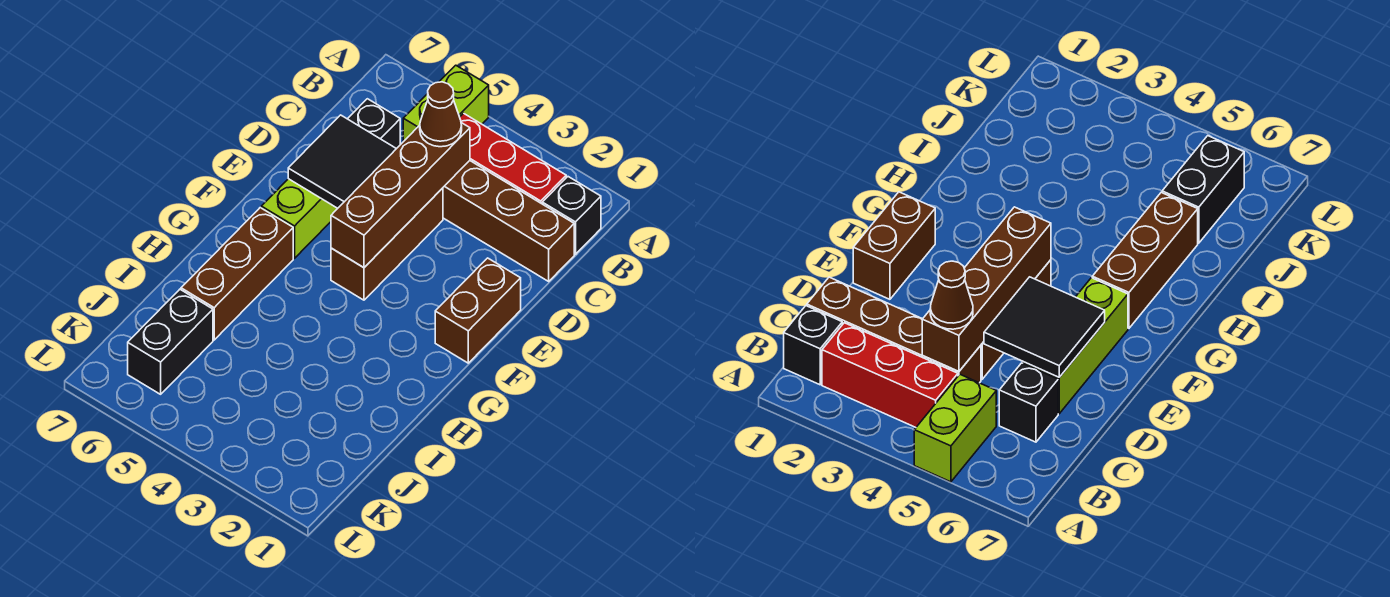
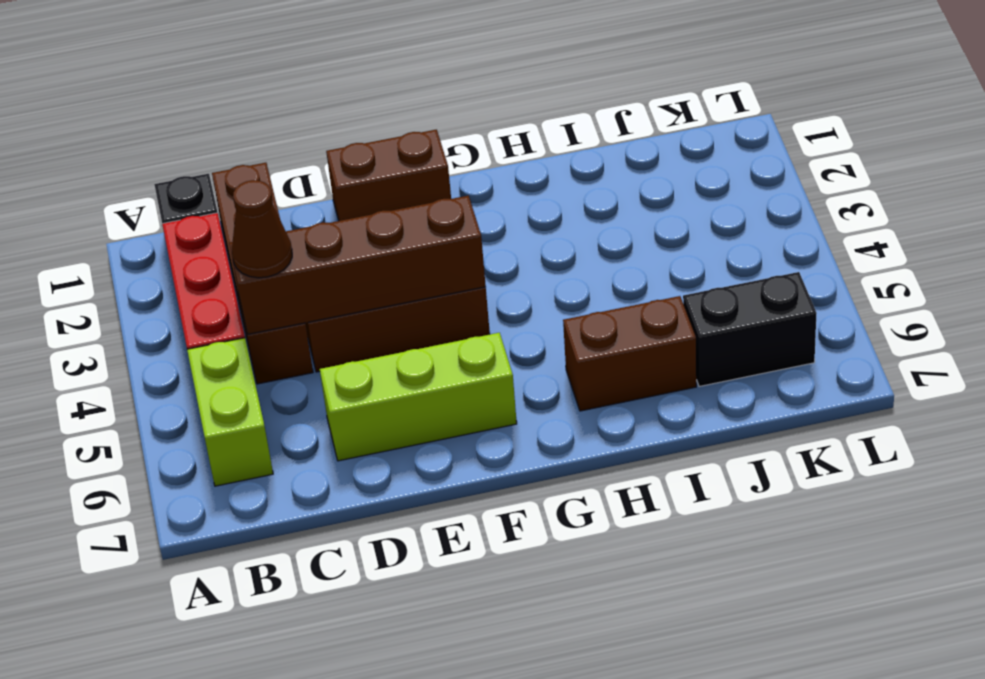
lime 1x2 brick [403,65,489,142] -> lime 1x2 brick turned to [187,338,273,486]
black 1x1 brick [348,99,400,149] -> none
black 2x2 tile [288,115,396,208] -> none
brown 1x3 brick [181,208,293,340] -> brown 1x2 brick [563,296,696,411]

